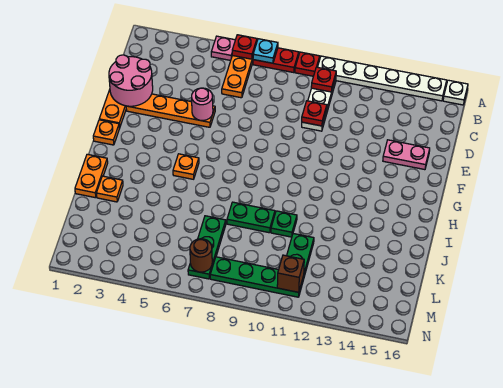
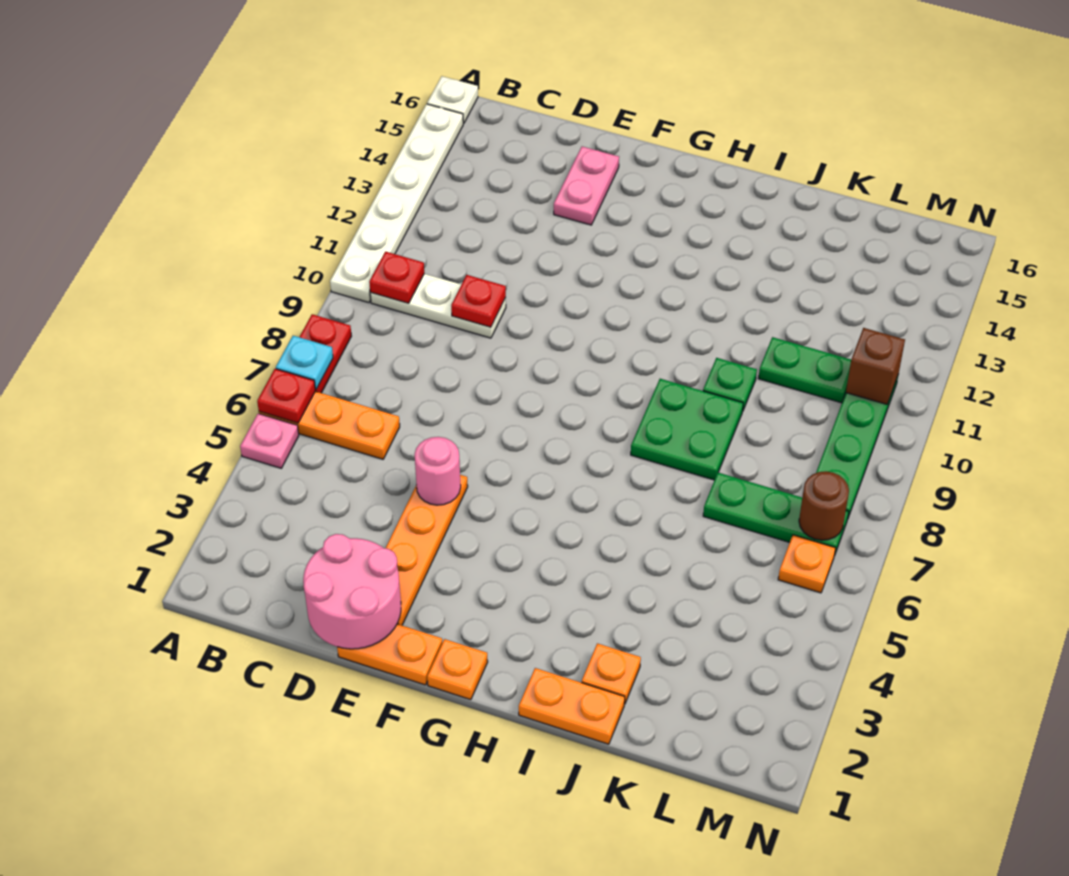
red 1x1 plate [295,52,320,76] -> none
orange 1x1 plate [173,154,199,179] -> orange 1x1 plate moved to [778,535,836,593]
green 1x2 plate [227,202,275,233] -> green 2x2 plate [631,379,743,480]

